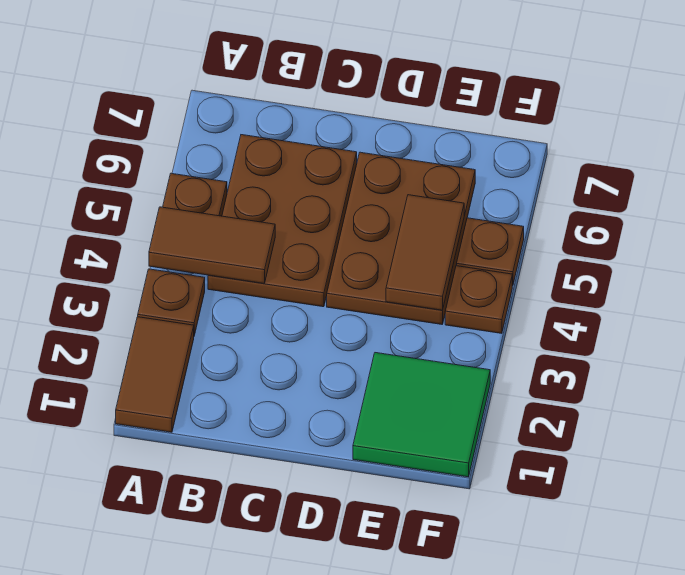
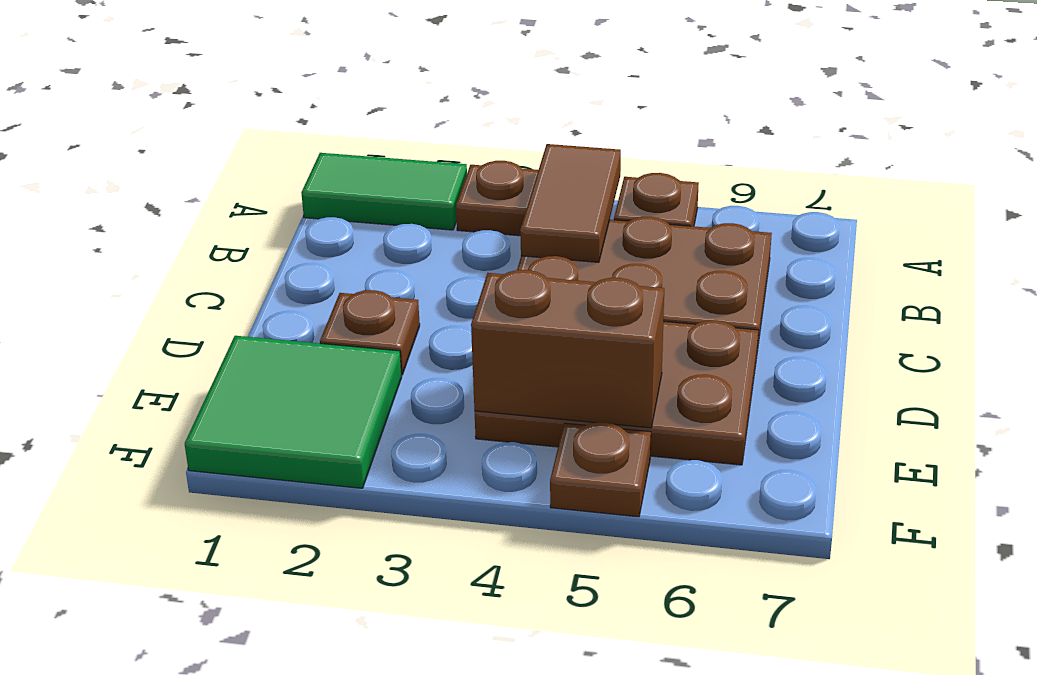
brown 1x2 tile [116,317,194,432] -> green 1x2 tile [301,153,467,230]
brown 1x2 tile [386,195,464,310] -> brown 1x2 brick [471,270,664,428]
brown 1x1 plate [445,265,512,333] -> brown 1x1 plate moved to [320,290,420,375]

